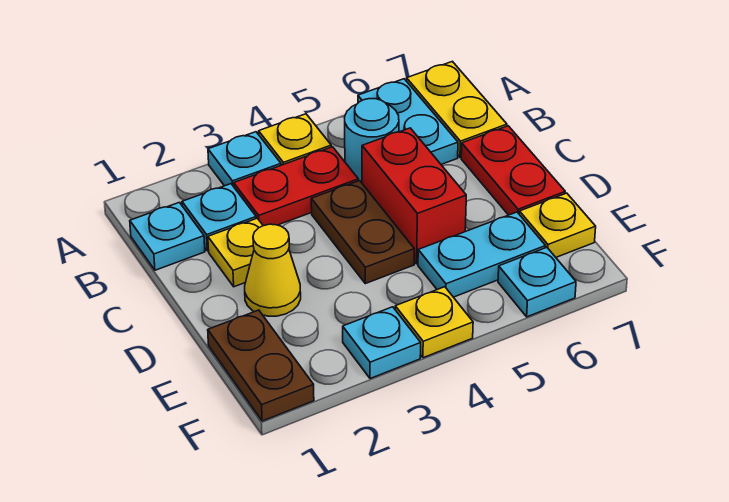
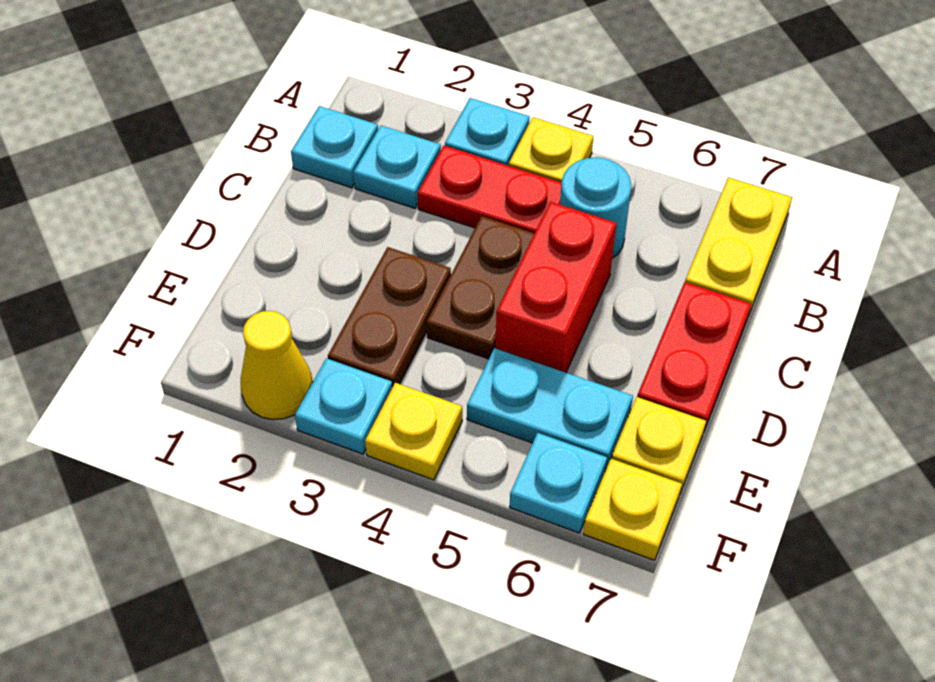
cyan 1x2 plate [358,79,458,164] -> none
yellow 1x1 plate [208,218,263,287] -> yellow 1x1 plate moved to [583,459,682,560]
yellow 1x1 cone [245,224,301,316] -> yellow 1x1 cone moved to [241,311,313,420]
brown 1x2 plate [208,310,314,421] -> brown 1x2 plate moved to [328,247,451,387]

